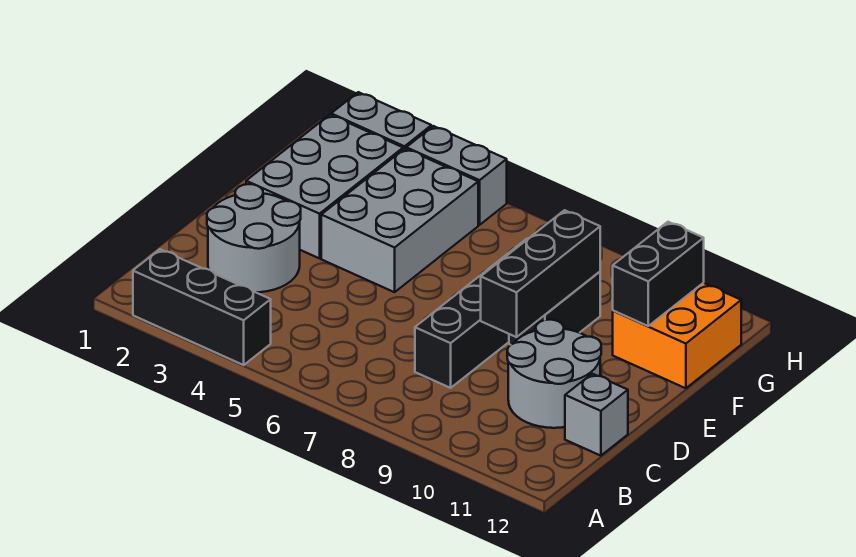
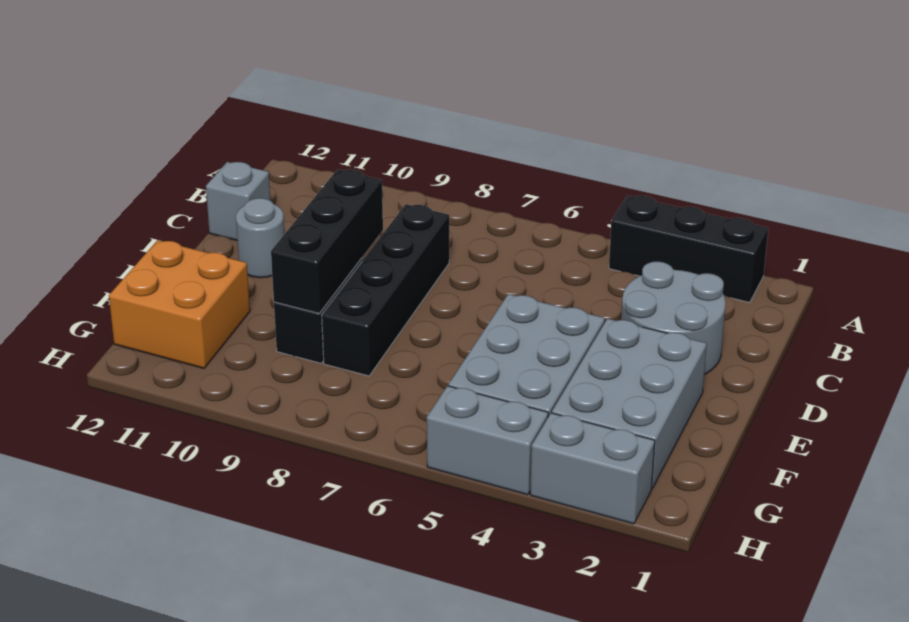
grey 2x2 round brick [507,320,601,428] -> grey 1x1 round brick [236,198,284,278]
black 1x2 brick [613,222,704,326] -> none

